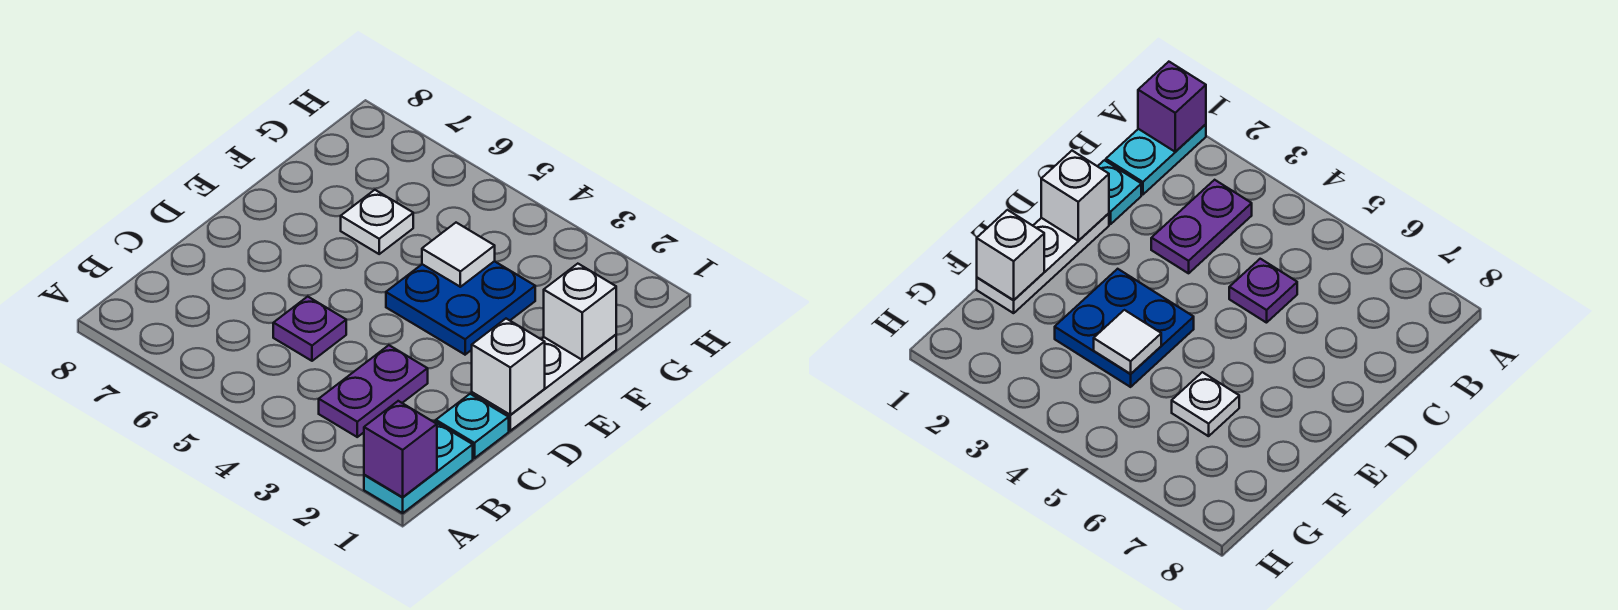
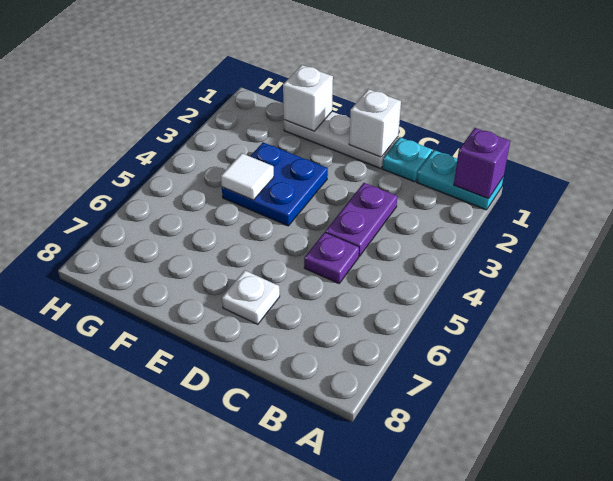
purple 1x2 plate [319,345,428,437] -> purple 1x2 plate turned to [325,183,397,256]
white 1x1 plate [341,190,413,254] -> white 1x1 plate moved to [222,270,280,324]

